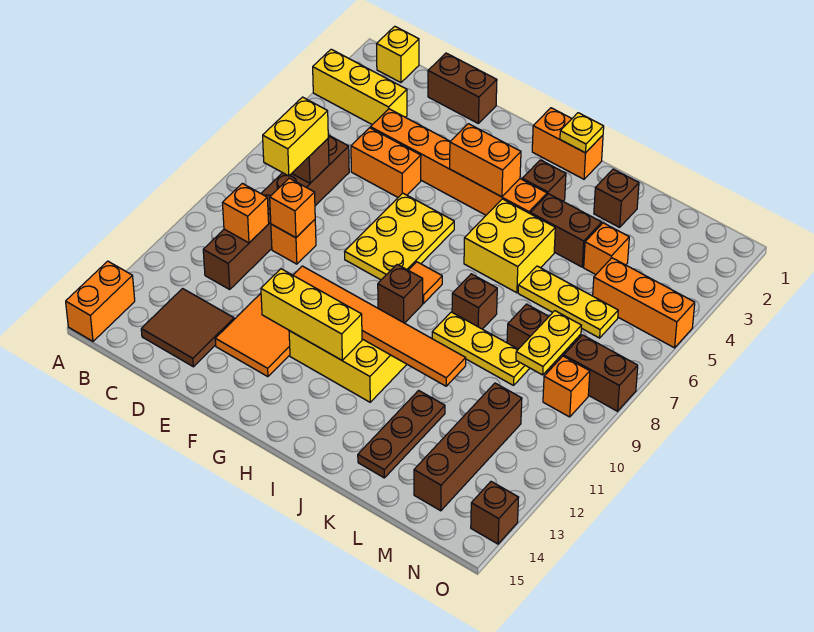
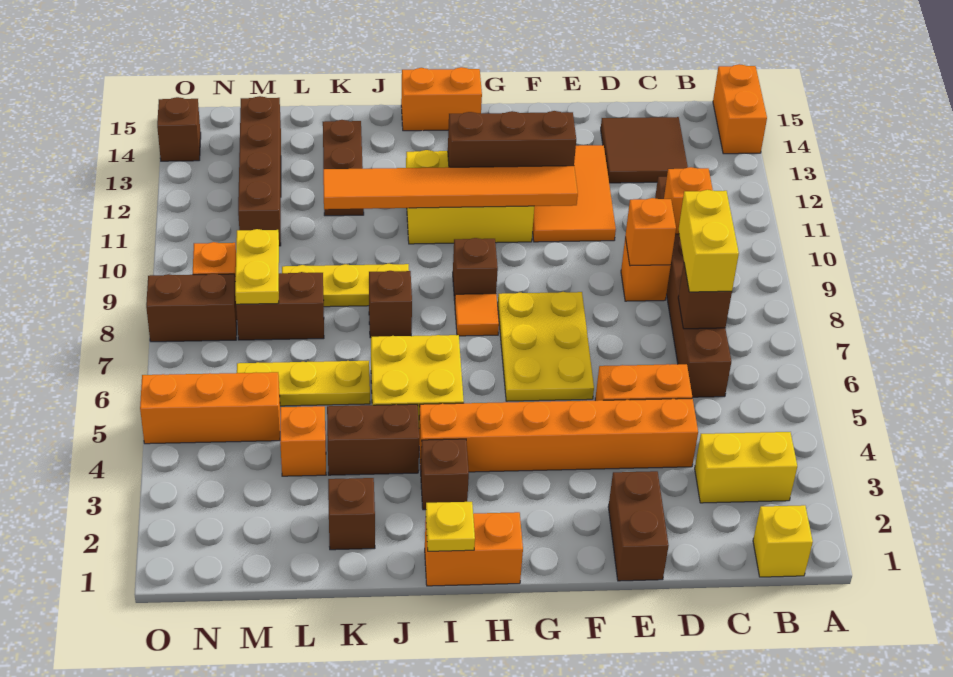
yellow 1x3 brick [313,49,407,125] -> yellow 1x2 brick [695,432,797,503]
brown 1x2 brick [428,53,497,123] -> brown 1x2 brick turned to [608,471,669,581]
yellow 1x3 brick [261,269,362,361] -> brown 1x3 brick [448,111,576,167]
orange 1x2 brick [450,124,521,197] -> orange 1x2 brick moved to [401,67,482,131]

